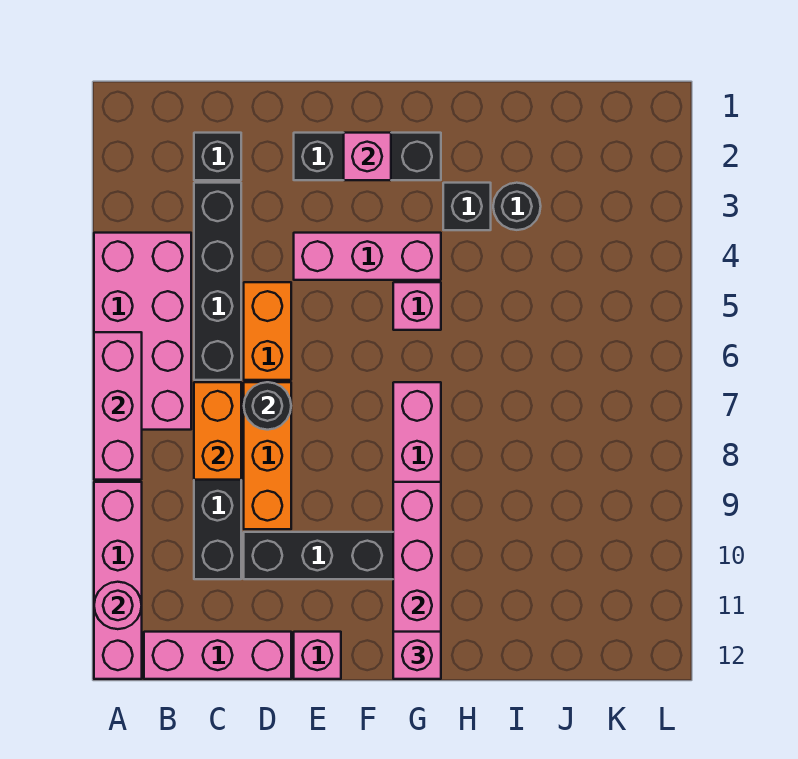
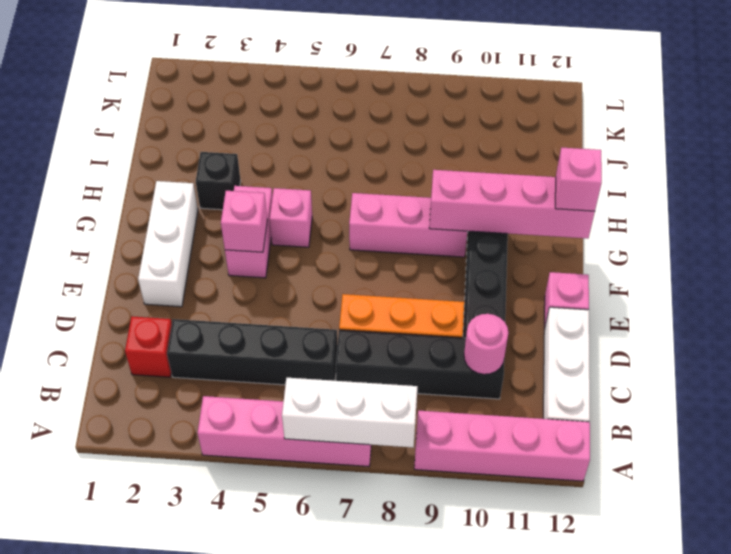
pink 2x4 brick [94,233,191,430] -> pink 1x4 brick [198,396,371,467]
pink 1x3 brick [94,332,142,480] -> white 1x3 brick [282,378,418,447]
pink 1x1 round brick [94,582,142,629] -> pink 1x1 round brick moved to [464,314,508,374]
pink 1x3 brick [144,632,291,679] -> white 1x3 brick [543,307,590,422]
black 1x1 brick [194,133,241,180] -> red 1x1 brick [125,316,172,377]
orange 1x2 brick [194,382,241,480] -> none
orange 1x2 brick [244,282,291,380] -> none
black 1x1 round brick [244,382,291,430] -> none
black 1x3 brick [294,133,441,180] -> white 1x3 brick [138,181,198,307]
pink 1x3 brick [294,233,441,280] -> pink 1x2 brick [225,186,272,278]
pink 1x1 brick [344,133,391,180] -> pink 1x1 brick moved to [221,191,267,252]
black 1x1 round brick [493,183,541,230] -> none

